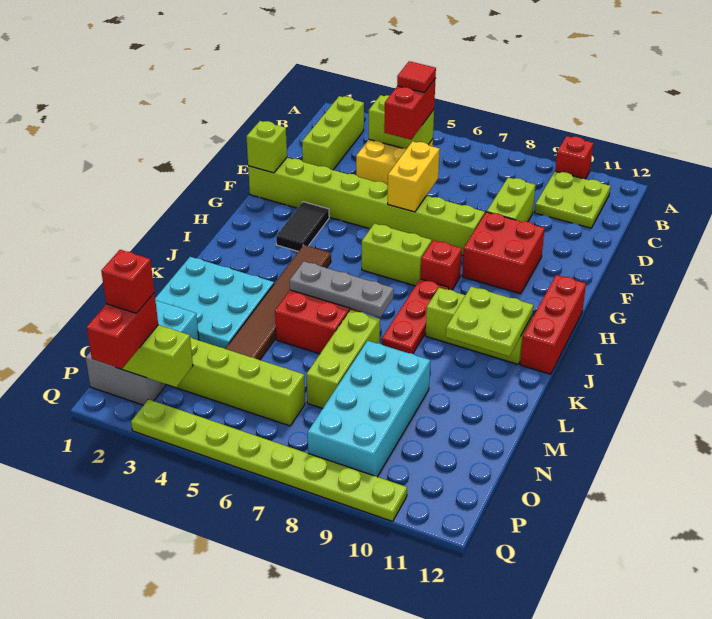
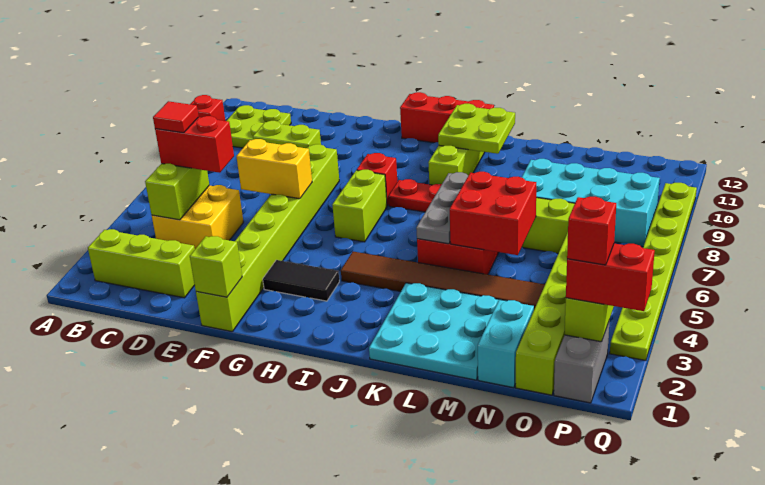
red 2x2 brick [462,212,545,294] -> red 2x2 brick moved to [450,172,536,255]

